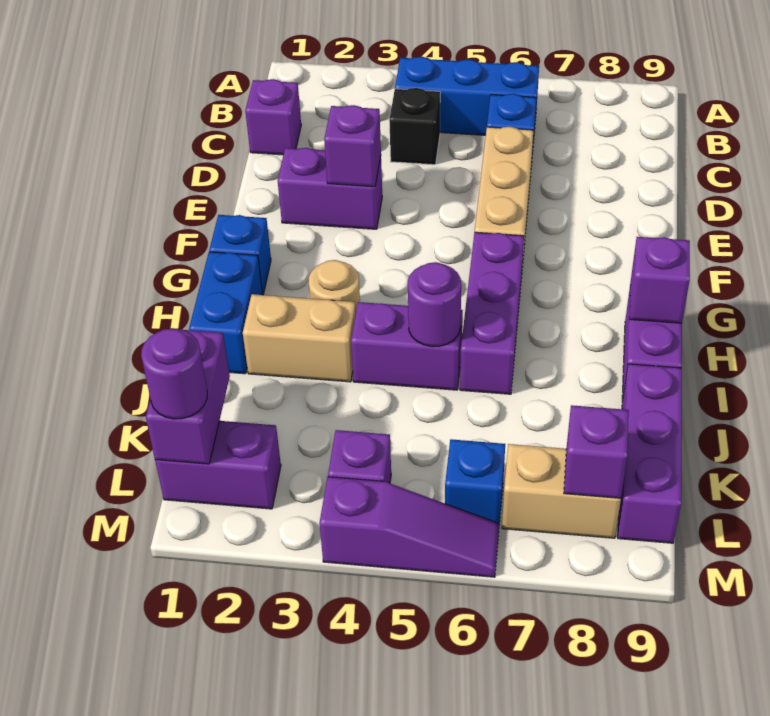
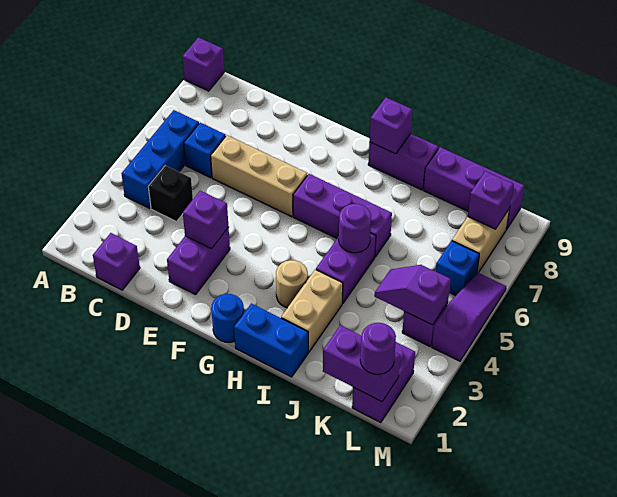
none -> purple 1x1 brick [182,37,224,91]
blue 1x1 brick [209,215,271,294] -> blue 1x1 round brick [211,294,244,342]
none -> purple 1x2 slope [374,265,451,325]

